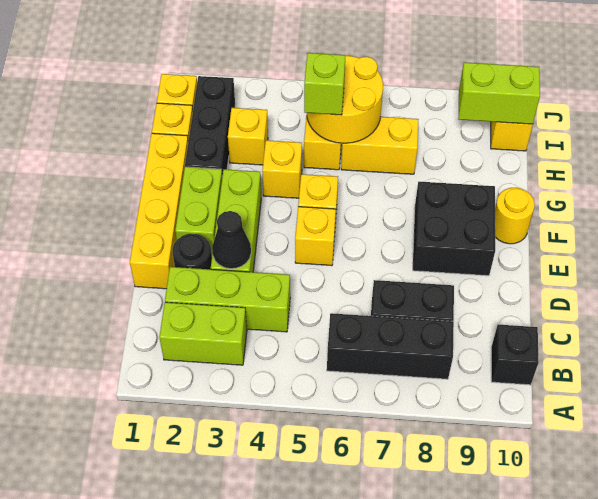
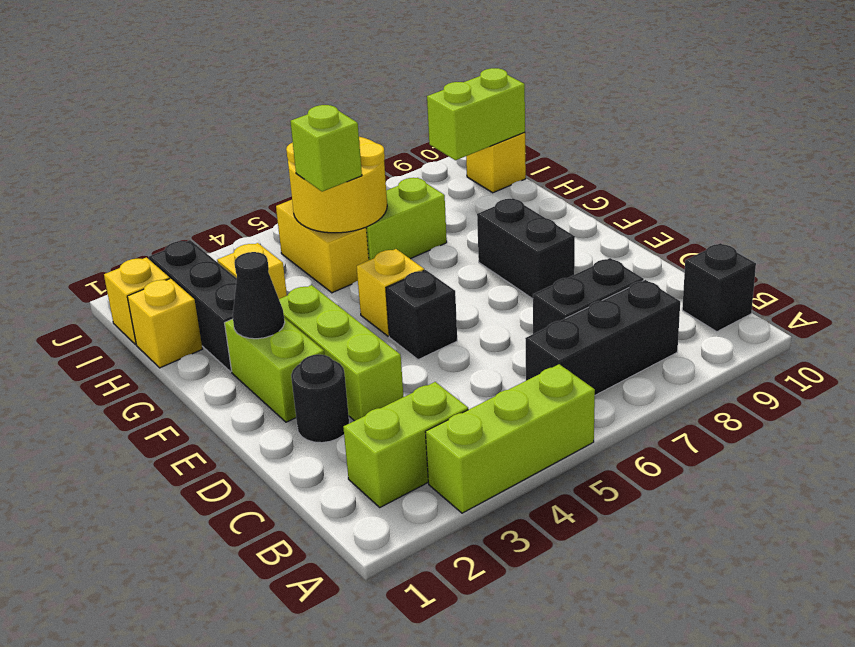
lime 1x3 brick [165,267,290,332] -> lime 1x3 brick moved to [425,364,595,513]
yellow 1x4 brick [130,133,188,289] -> none
black 1x1 cone [212,211,251,269] -> black 1x1 cone moved to [233,252,285,339]
yellow 1x1 brick [295,207,336,266] -> black 1x1 brick [386,270,457,360]
black 2x2 brick [413,182,495,276] -> black 1x2 brick [477,198,575,299]
yellow 1x1 round brick [495,188,535,244] -> none
yellow 1x1 brick [262,140,302,198] -> none
yellow 1x2 brick [341,117,419,174] -> lime 1x2 brick [366,178,447,260]

